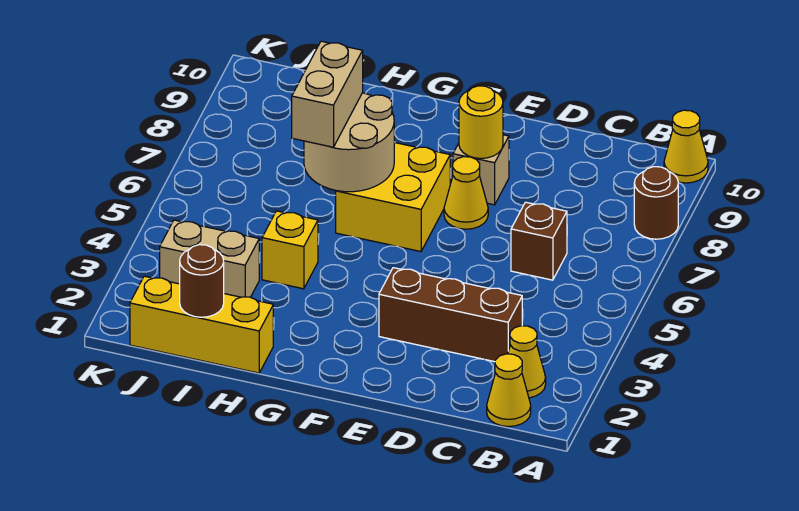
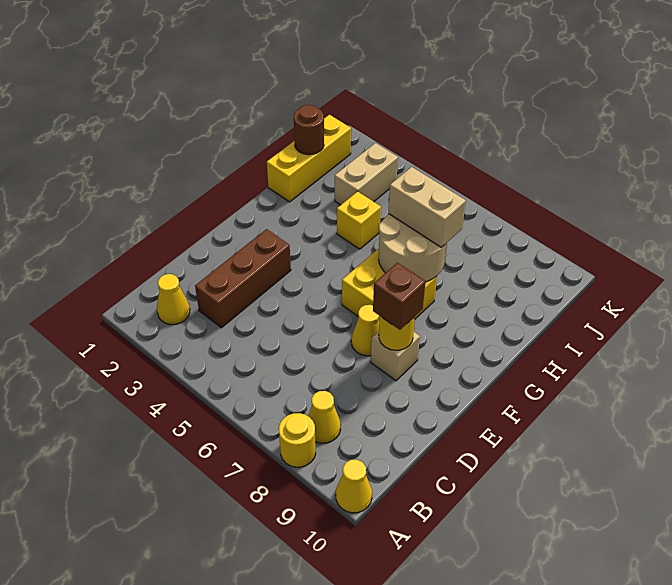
brown 1x1 round brick [634,167,678,239] -> yellow 1x1 round brick [279,413,316,467]
yellow 1x1 cone [487,354,531,427] -> yellow 1x1 cone moved to [308,391,341,443]
brown 1x1 brick [511,202,567,280] -> brown 1x1 brick moved to [373,263,425,330]

